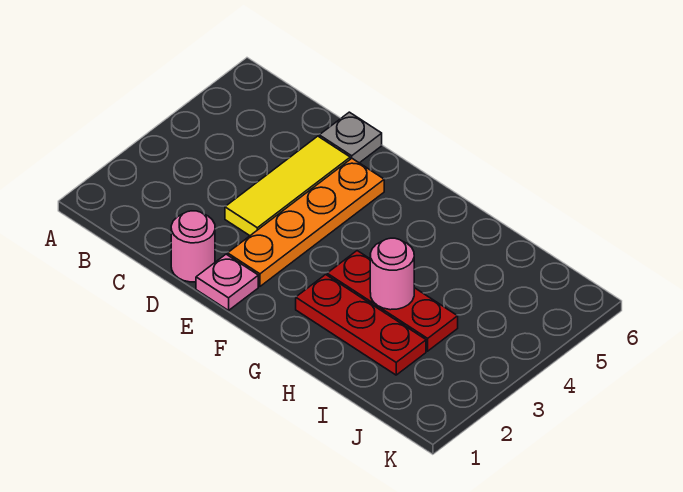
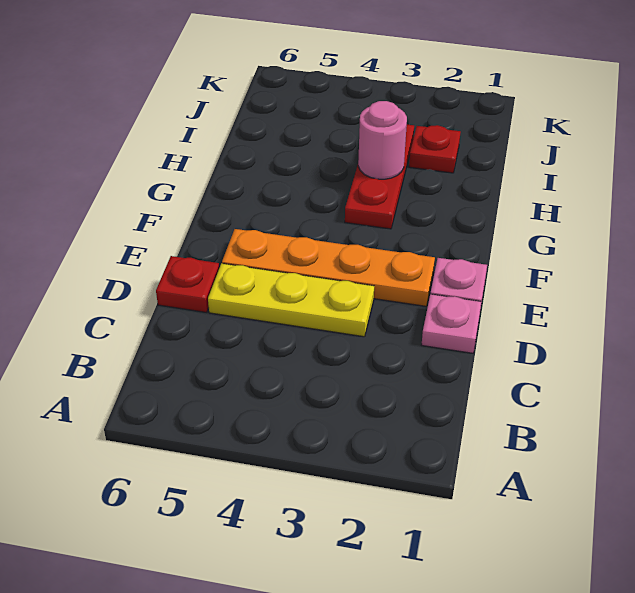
pink 1x1 round brick [171,211,215,282] -> pink 1x1 plate [422,294,481,353]
yellow 1x3 tile [225,136,350,236] -> yellow 1x3 plate [208,263,374,337]
grey 1x1 plate [319,112,382,163] -> red 1x1 plate [156,256,219,312]
red 1x3 plate [296,275,426,375] -> red 1x1 plate [409,125,461,173]

